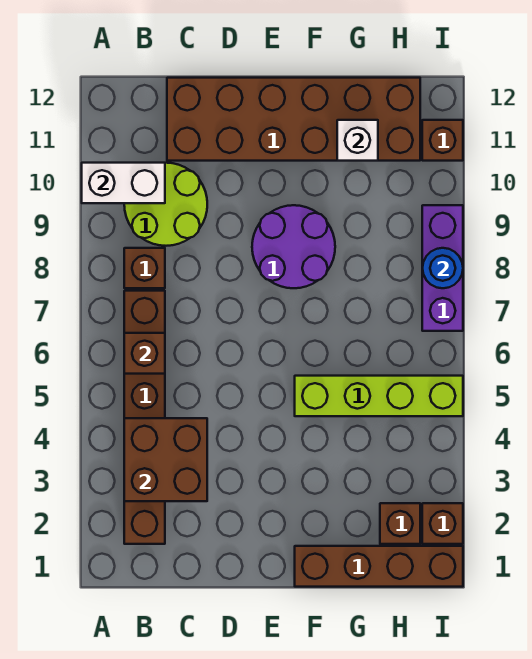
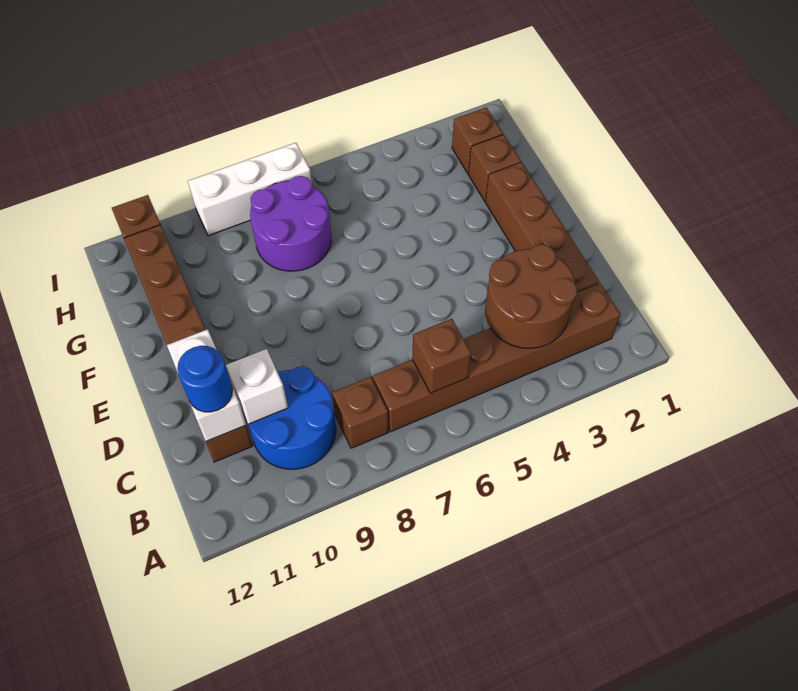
white 1x2 brick [82,163,165,203] -> white 1x2 brick moved to [167,329,246,441]
brown 2x2 brick [124,418,207,501] -> brown 2x2 round brick [485,244,577,348]
lime 2x2 round brick [124,163,207,246] -> blue 2x2 round brick [248,366,336,469]
brown 2x6 brick [167,78,420,161] -> brown 1x6 brick [124,225,253,462]
purple 2x2 round brick [252,205,335,288] -> purple 2x2 round brick moved to [250,176,331,271]
brown 1x4 brick [295,546,463,587] -> brown 1x4 brick moved to [485,162,599,292]
lime 1x4 brick [295,376,463,416] -> none
white 1x1 brick [337,120,378,161] -> white 1x1 brick moved to [226,349,288,424]
brown 1x1 brick [422,503,463,544] -> brown 1x1 brick moved to [468,134,521,201]
purple 1x3 brick [422,205,463,331] -> white 1x3 brick [188,143,312,236]
blue 1x1 round brick [422,248,463,288] -> blue 1x1 round brick moved to [177,346,232,412]

